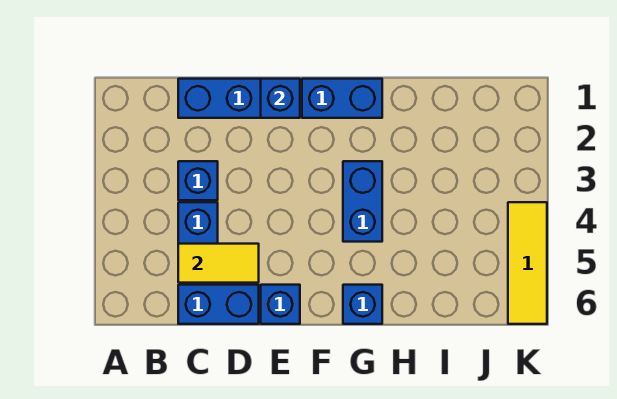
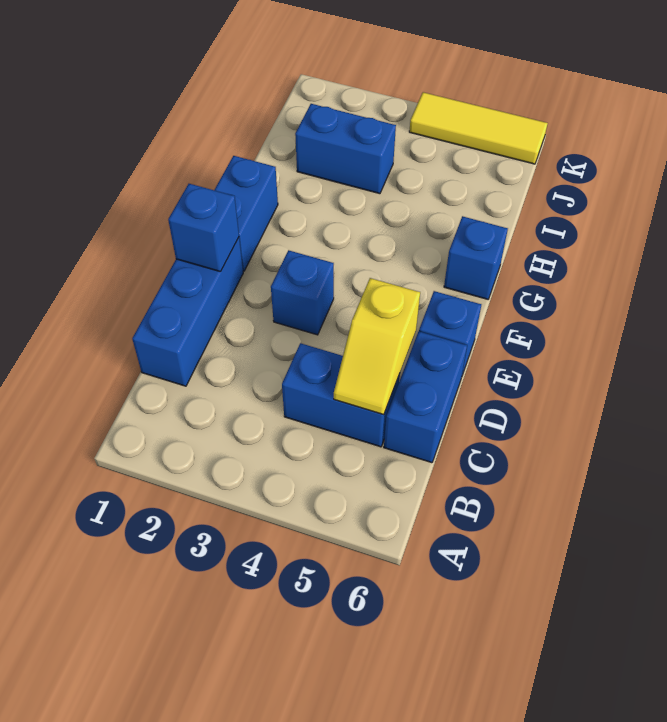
blue 1x1 brick [178,161,218,200] -> blue 1x1 brick moved to [271,250,334,335]
yellow 1x2 tile [178,244,259,283] -> yellow 1x2 slope [334,278,420,415]
blue 1x2 brick [343,161,382,242] -> blue 1x2 brick moved to [295,104,396,194]

